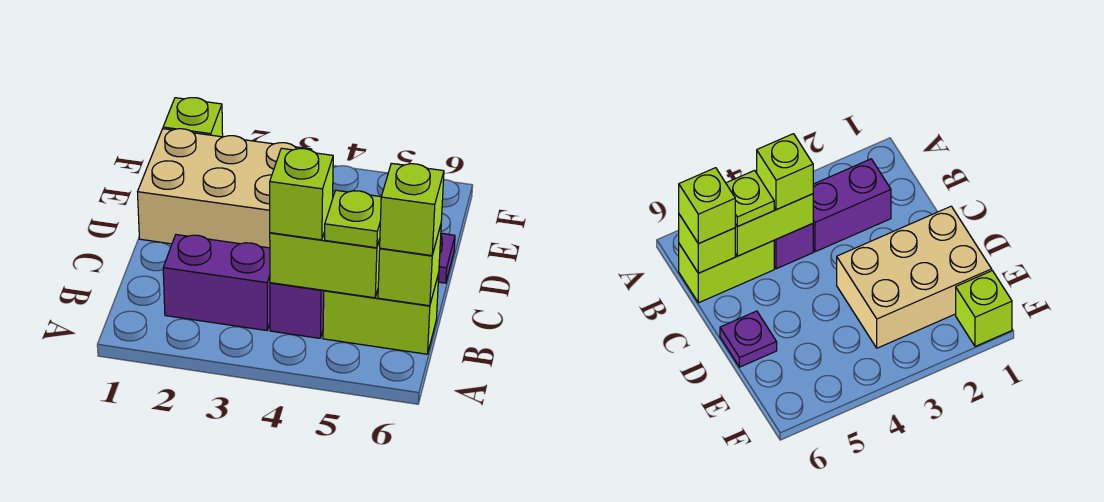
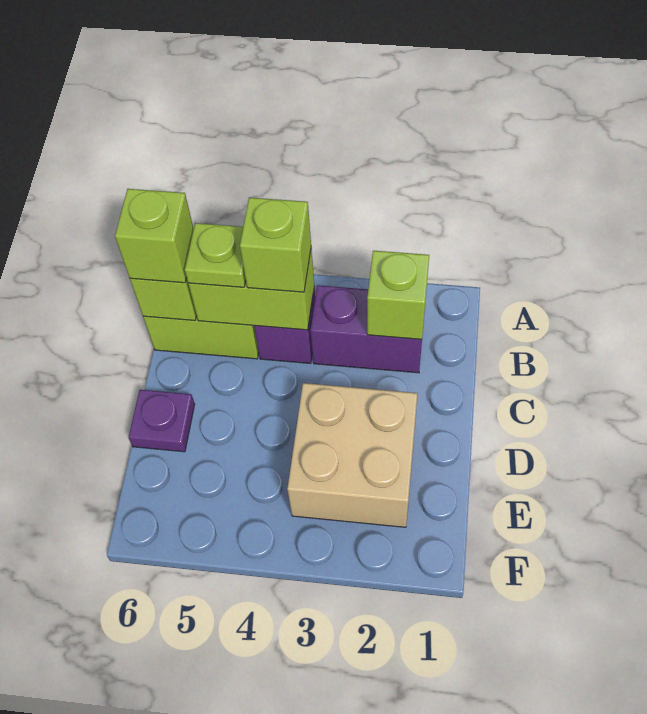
tan 2x3 brick [138,129,312,248] -> tan 2x2 brick [287,383,418,527]
lime 1x1 brick [163,98,223,137] -> lime 1x1 brick moved to [367,251,429,339]

